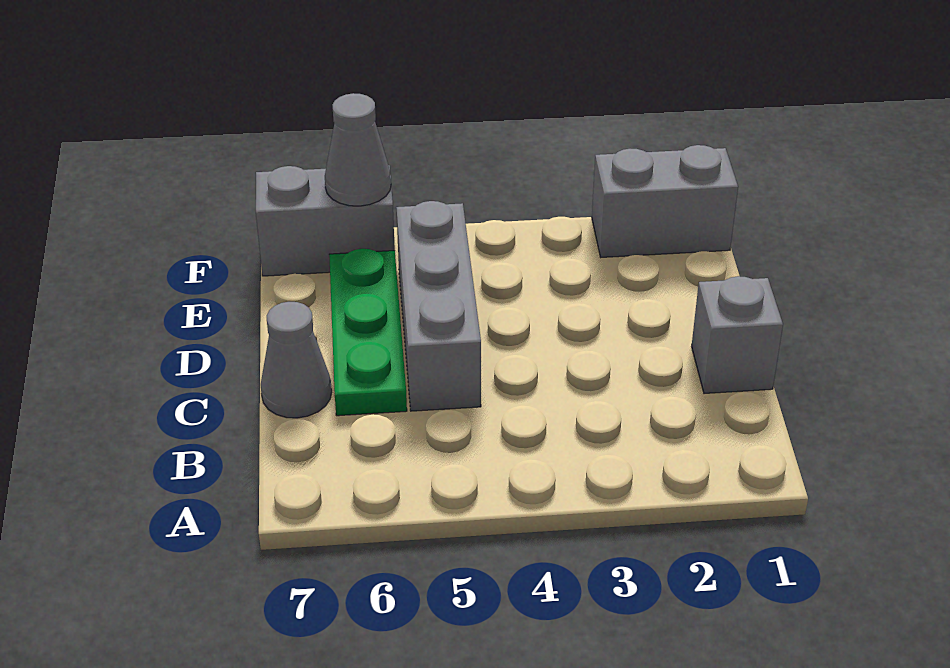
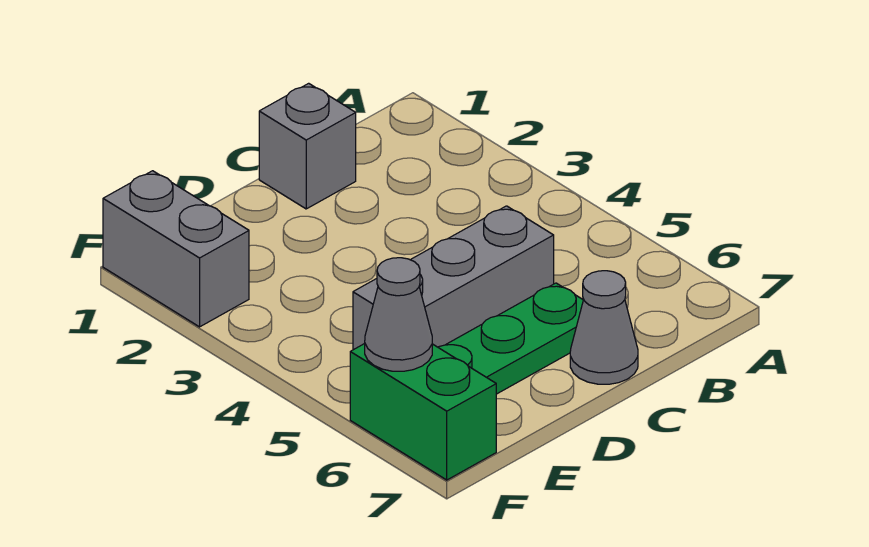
grey 1x2 brick [256,166,395,276] -> green 1x2 brick [350,344,496,480]

